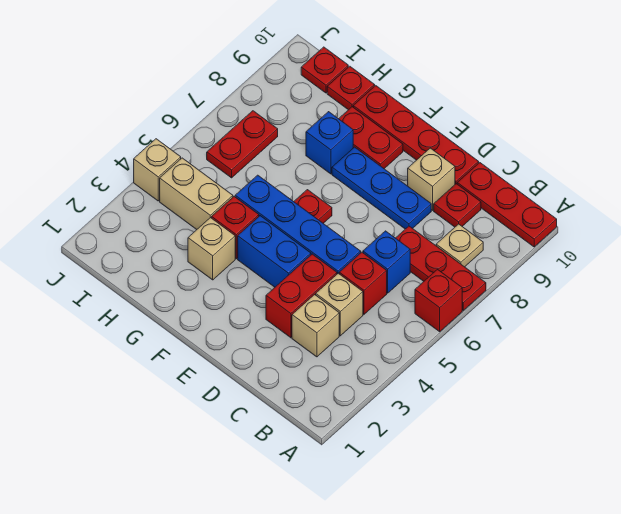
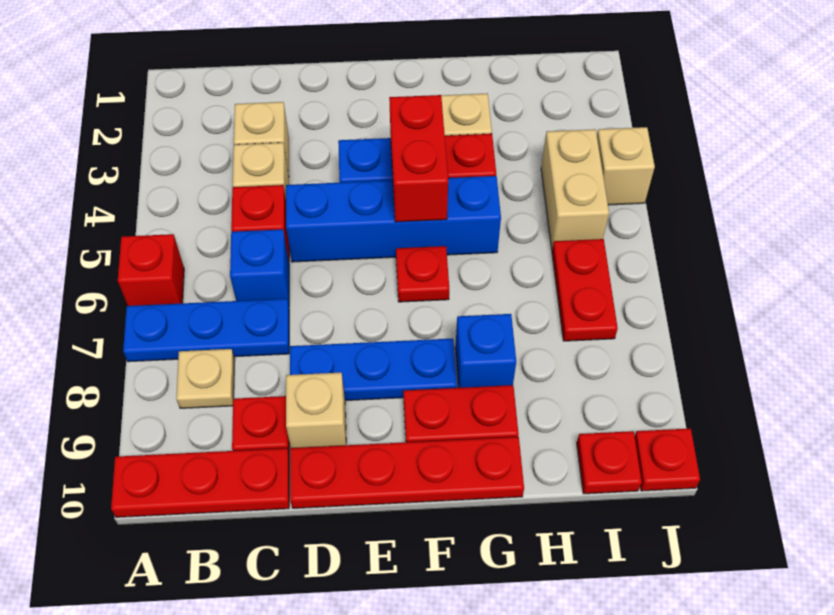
red 1x3 plate [396,226,486,310] -> blue 1x3 plate [123,299,289,362]
red 1x2 brick [266,254,337,338] -> red 1x2 brick moved to [389,95,448,222]
tan 1x2 brick [160,158,233,229] -> tan 1x2 brick turned to [541,129,609,249]
red 1x1 plate [327,66,375,110] -> red 1x1 plate moved to [635,428,700,491]

